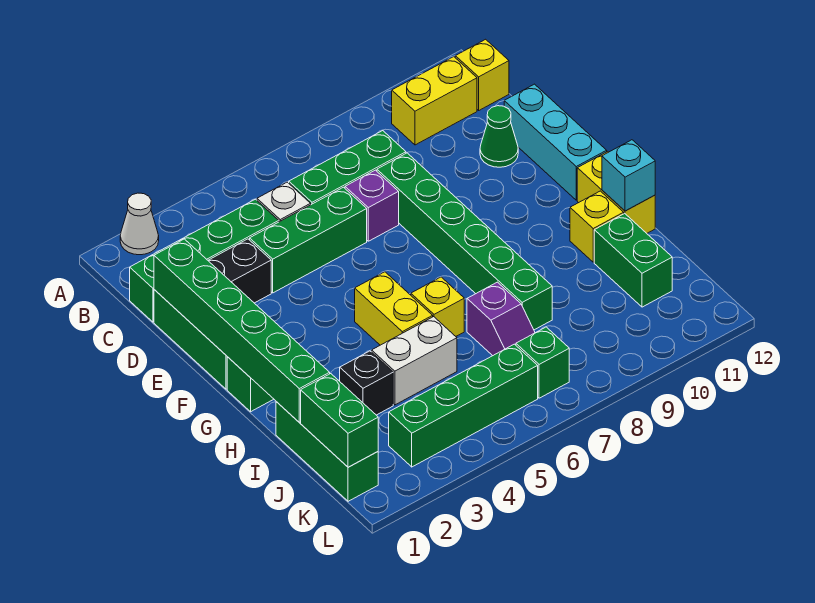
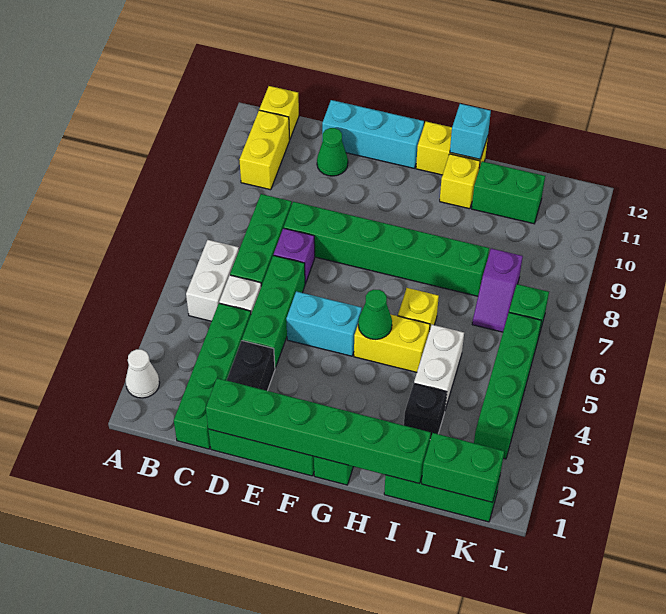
none -> white 1x2 brick [186,240,239,321]
none -> cyan 1x2 brick [286,291,362,356]
none -> green 1x1 cone [358,289,392,339]
purple 1x2 slope [467,282,535,356] -> purple 1x2 slope turned to [472,248,523,332]

